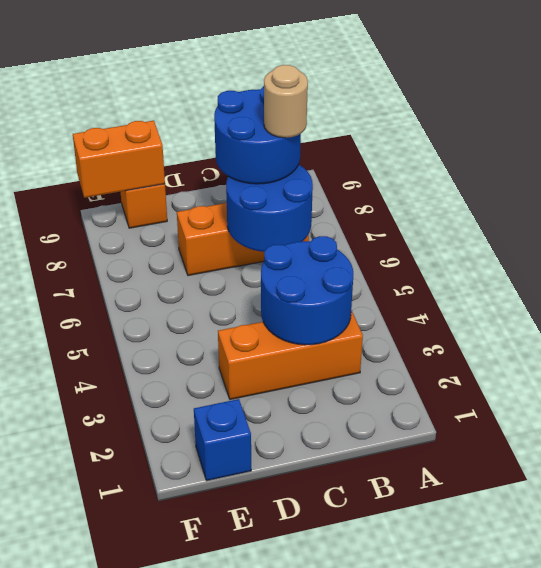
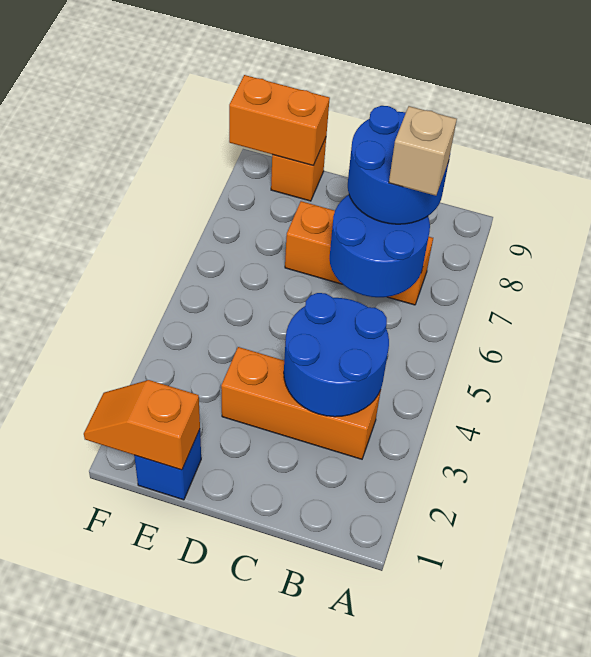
tan 1x1 round brick [264,65,308,138] -> tan 1x1 brick [389,106,457,196]
none -> orange 1x2 slope [84,380,200,470]

